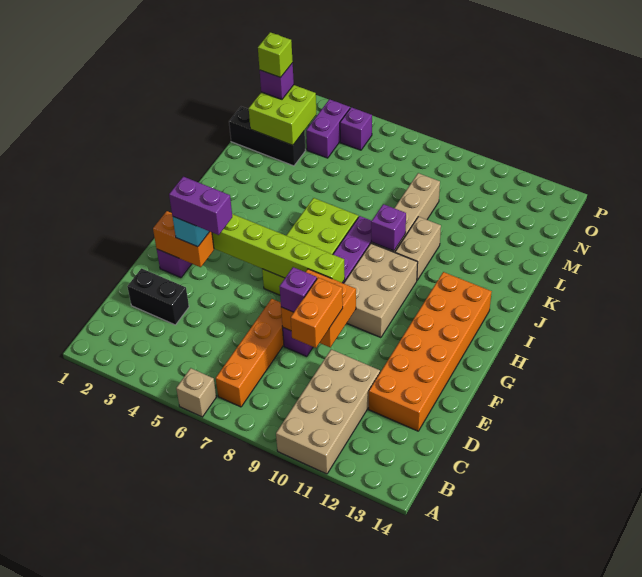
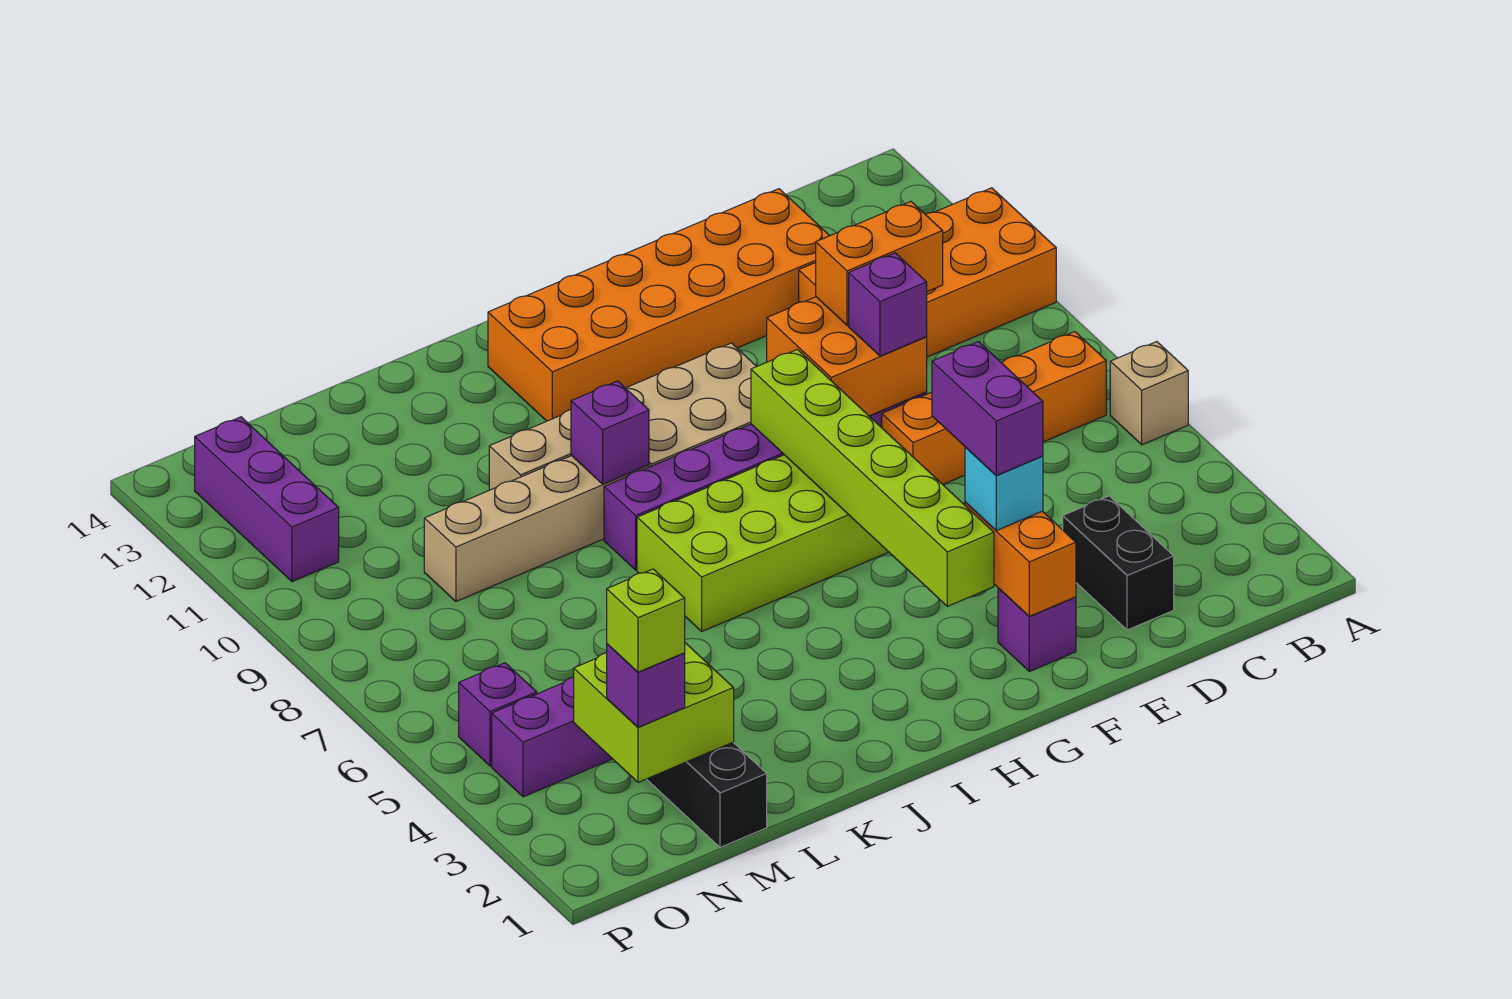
tan 2x4 brick [276,350,380,474] -> orange 2x4 brick [799,188,1056,357]
none -> purple 1x3 brick [194,417,339,582]

